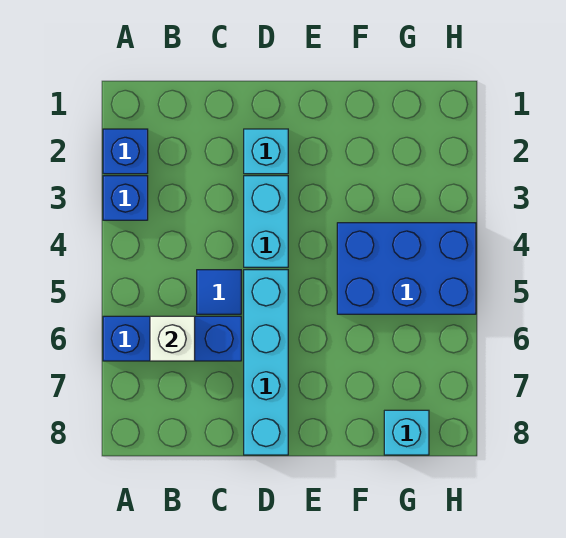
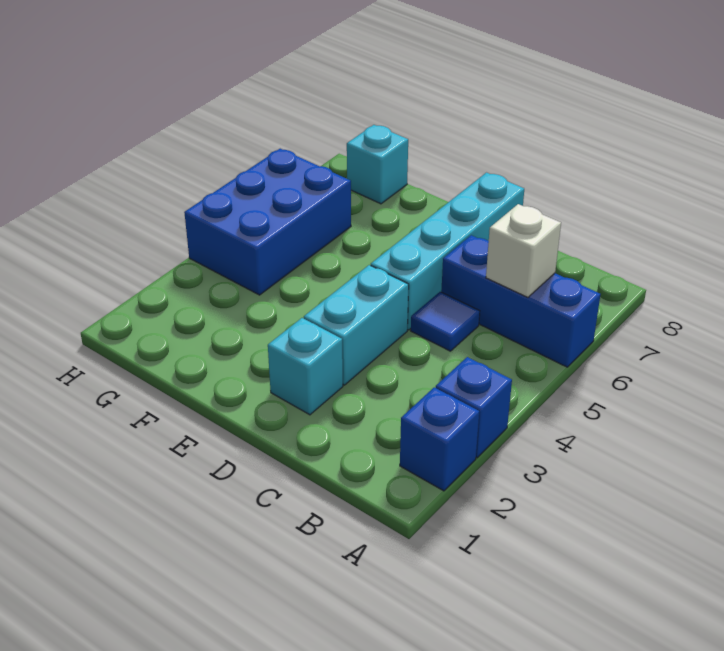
blue 2x3 brick [337,223,476,314] -> blue 2x3 brick turned to [184,149,351,295]

